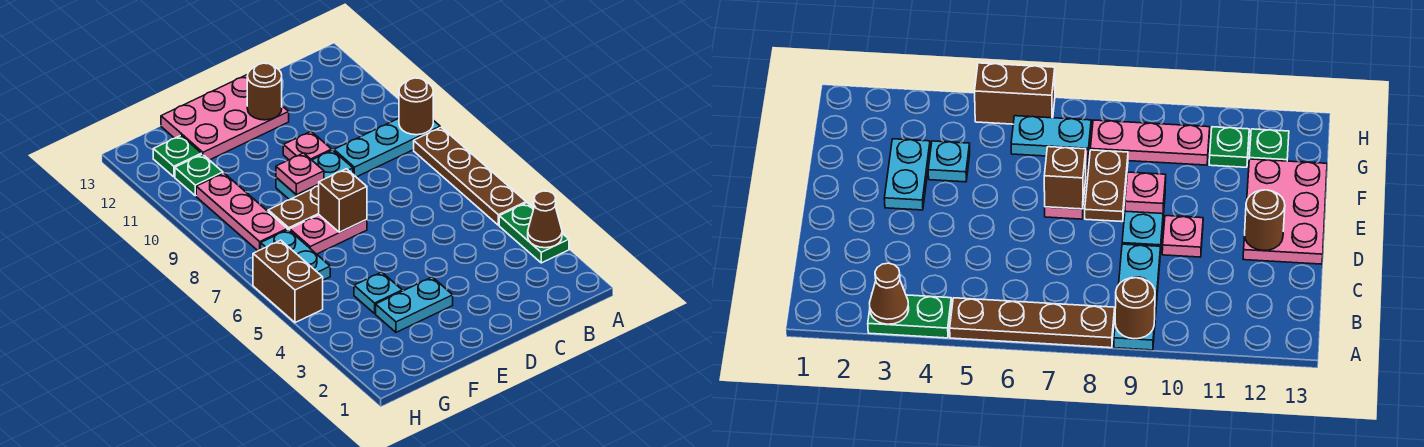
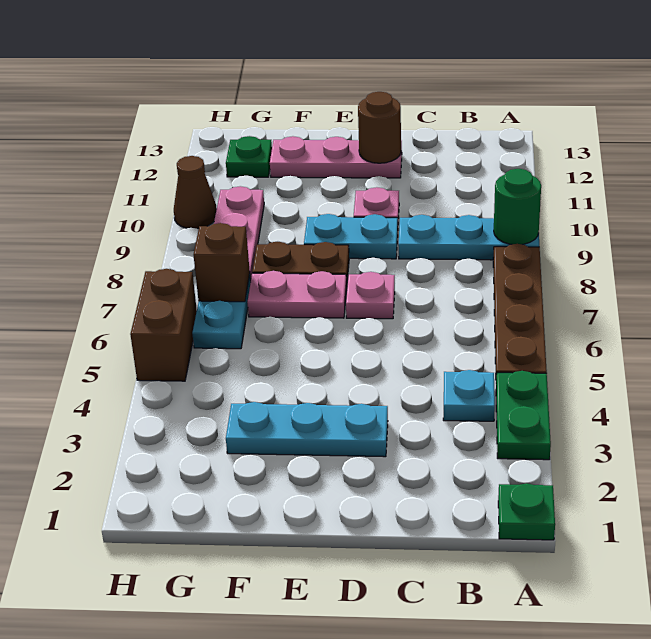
brown 1x1 cone [528,191,562,248] -> brown 1x1 cone moved to [174,156,217,229]
brown 1x1 round brick [399,78,433,135] -> green 1x1 round brick [494,169,541,244]
pink 2x3 plate [161,75,289,160] -> pink 1x3 plate [270,136,402,178]
cyan 1x2 plate [376,277,453,332] -> cyan 1x3 plate [226,402,388,457]
brown 1x1 brick [319,169,367,232] -> brown 1x1 brick moved to [194,223,250,302]
pink 1x1 plate [276,153,324,195] -> pink 1x1 plate moved to [346,272,395,319]
cyan 1x1 plate [354,272,402,313] -> cyan 1x1 plate moved to [443,370,495,421]
green 1x1 plate [175,154,223,196] -> green 1x1 plate moved to [498,483,555,540]

